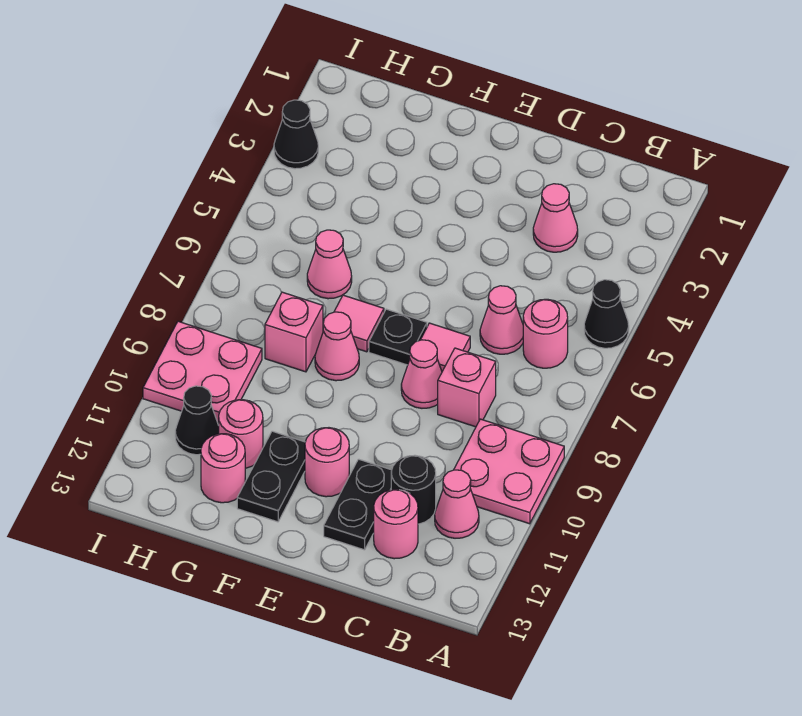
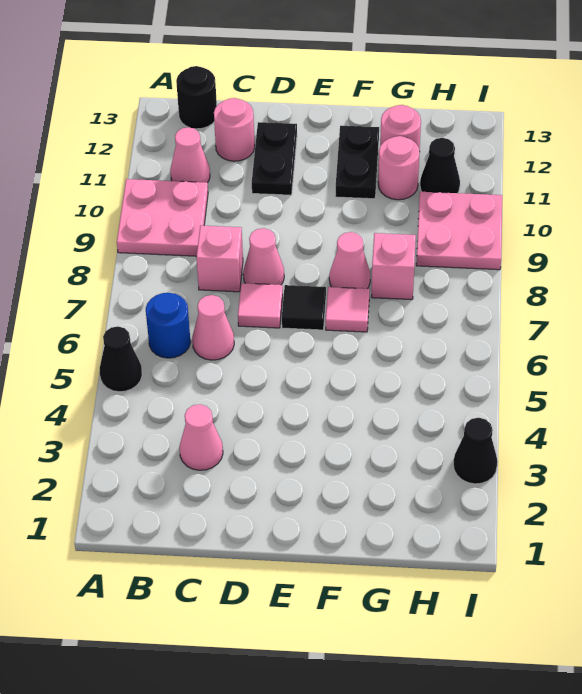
pink 1x1 round brick [523,299,568,368] -> blue 1x1 round brick [146,293,191,358]
black 1x1 round brick [391,455,436,524] -> black 1x1 round brick moved to [176,66,217,129]
black 1x1 plate [369,309,427,365] -> black 1x1 tile [282,285,326,330]
pink 1x1 round brick [305,428,349,497] -> none
pink 1x1 cone [307,230,352,299] -> none

